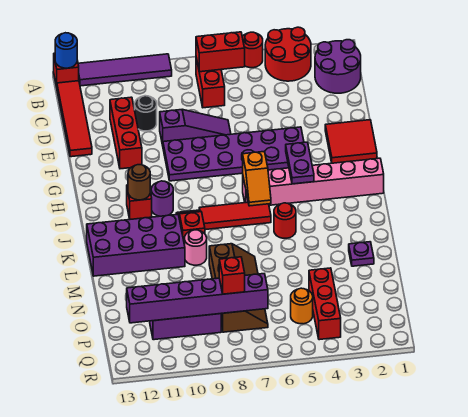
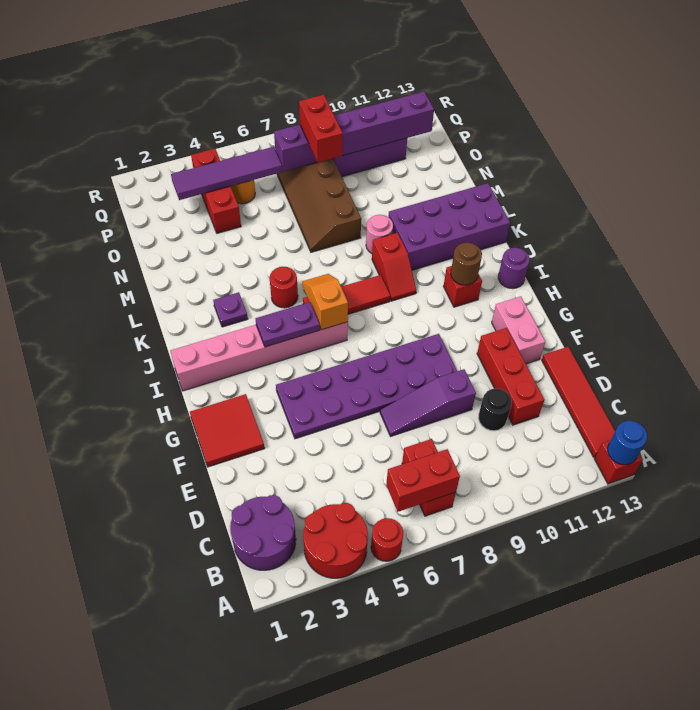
purple 1x4 tile [78,54,172,86] -> purple 1x4 tile moved to [171,147,282,200]
none -> pink 1x2 brick [492,297,545,364]
purple 1x2 plate [286,142,314,184] -> purple 1x2 plate turned to [255,302,320,347]
purple 1x1 round brick [151,181,173,216] -> purple 1x1 round brick moved to [498,248,530,289]
purple 1x1 plate [349,242,374,266] -> purple 1x1 plate moved to [213,292,248,327]
red 1x1 brick [219,257,245,294] -> red 1x2 brick [299,95,343,162]

